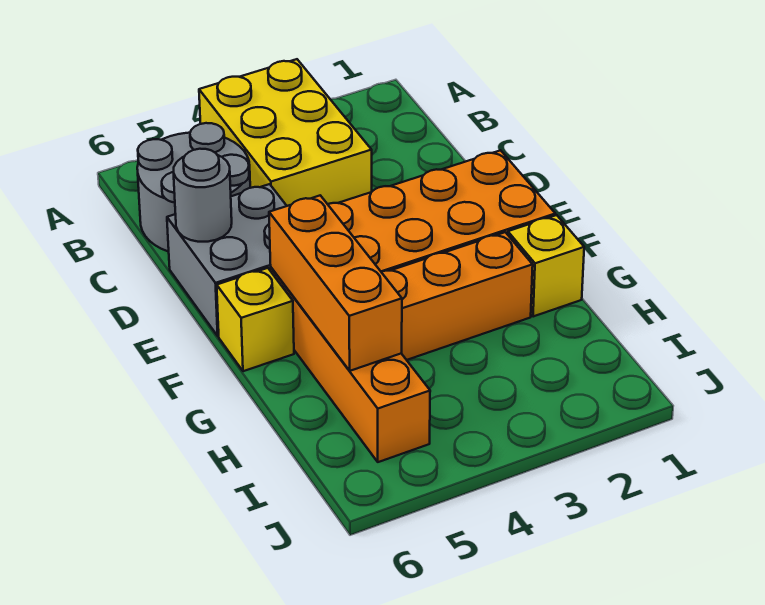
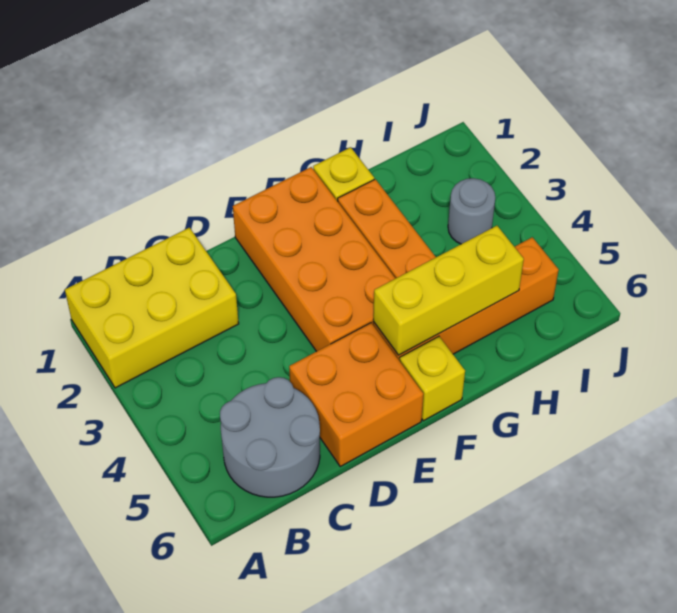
yellow 2x3 brick [199,59,372,206] -> yellow 2x3 brick moved to [65,228,239,388]
grey 2x2 brick [167,184,286,336] -> orange 2x2 brick [289,323,423,466]
grey 1x1 round brick [173,149,232,242] -> grey 1x1 round brick moved to [448,178,495,244]
orange 1x3 brick [269,195,402,371] -> yellow 1x3 brick [373,226,524,355]

